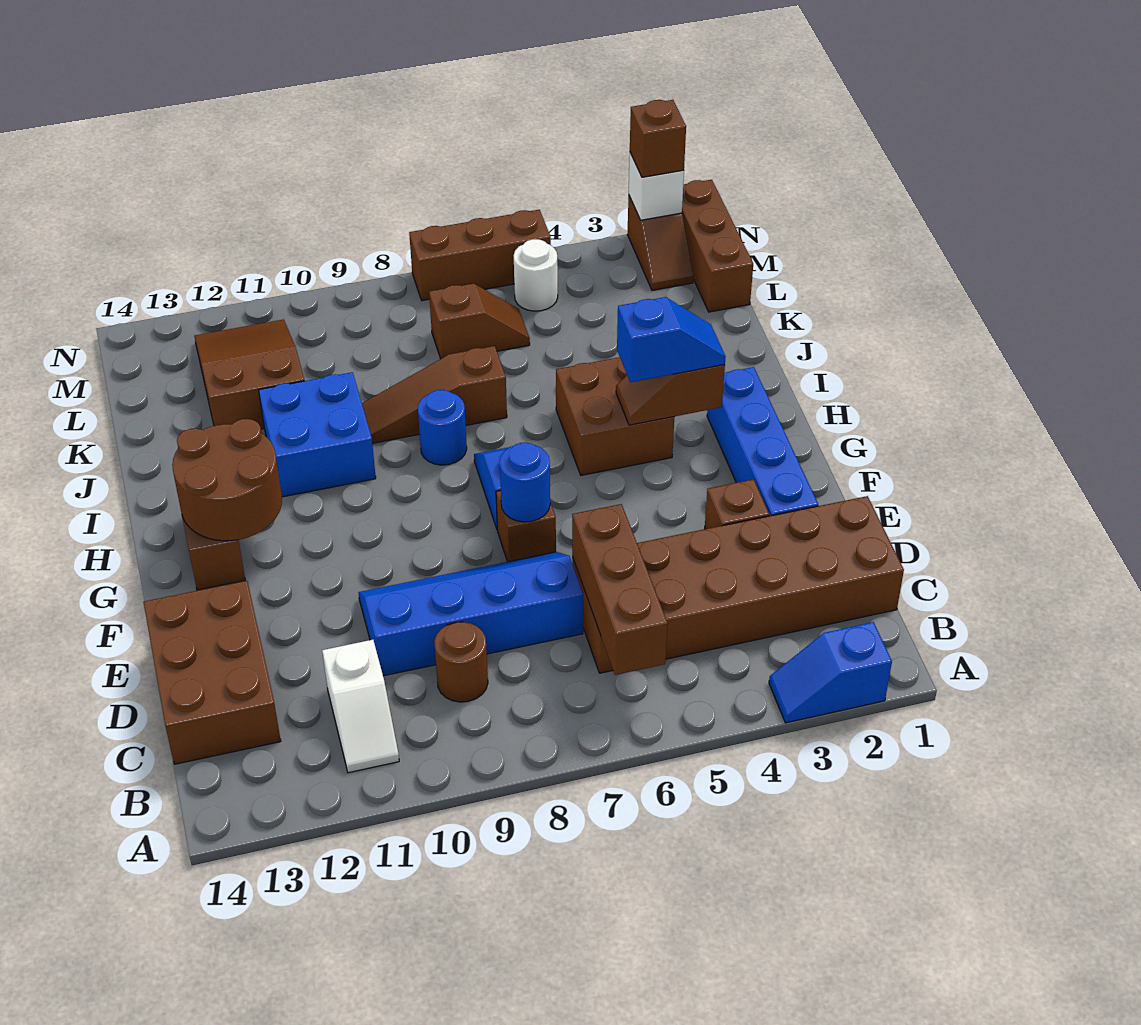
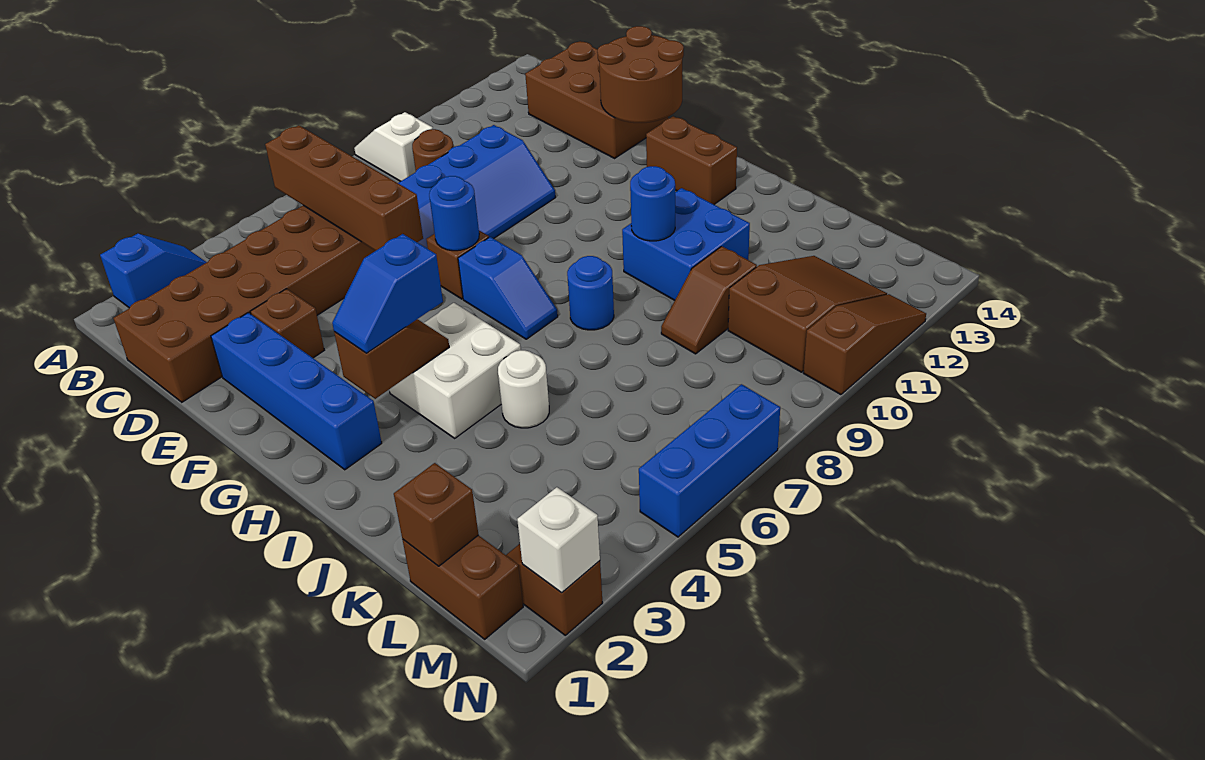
brown 1x3 brick [572,504,668,675] -> brown 1x4 brick [265,125,423,251]
white 1x2 slope [322,640,399,773] -> white 1x2 slope moved to [354,112,433,181]
brown 2x2 round brick [172,419,282,541] -> brown 2x2 round brick moved to [597,26,684,123]
brown 2x2 brick [556,357,674,475] -> white 2x2 brick [389,303,521,438]
none -> blue 1x1 round brick [630,166,675,241]
brown 1x3 slope [362,346,507,443] -> brown 1x3 slope moved to [804,294,926,395]
brown 2x3 slope [194,319,304,429] -> brown 2x3 slope turned to [728,256,887,372]
brown 1x3 brick [682,180,753,312] -> brown 1x2 brick [402,535,523,639]
brown 1x2 slope [429,284,530,359] -> brown 1x2 slope moved to [661,246,757,354]
white 1x1 round brick [514,239,558,311] -> white 1x1 round brick moved to [498,350,549,428]
brown 1x1 brick [630,100,686,177] -> brown 1x1 brick moved to [394,463,479,566]
brown 1x3 brick [409,210,551,301] -> blue 1x3 brick [639,384,780,537]

